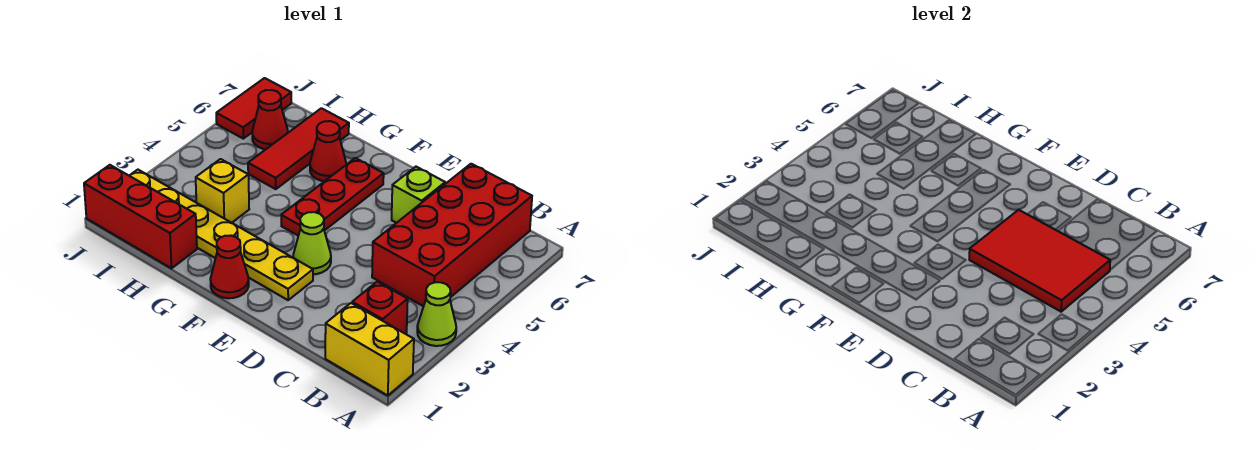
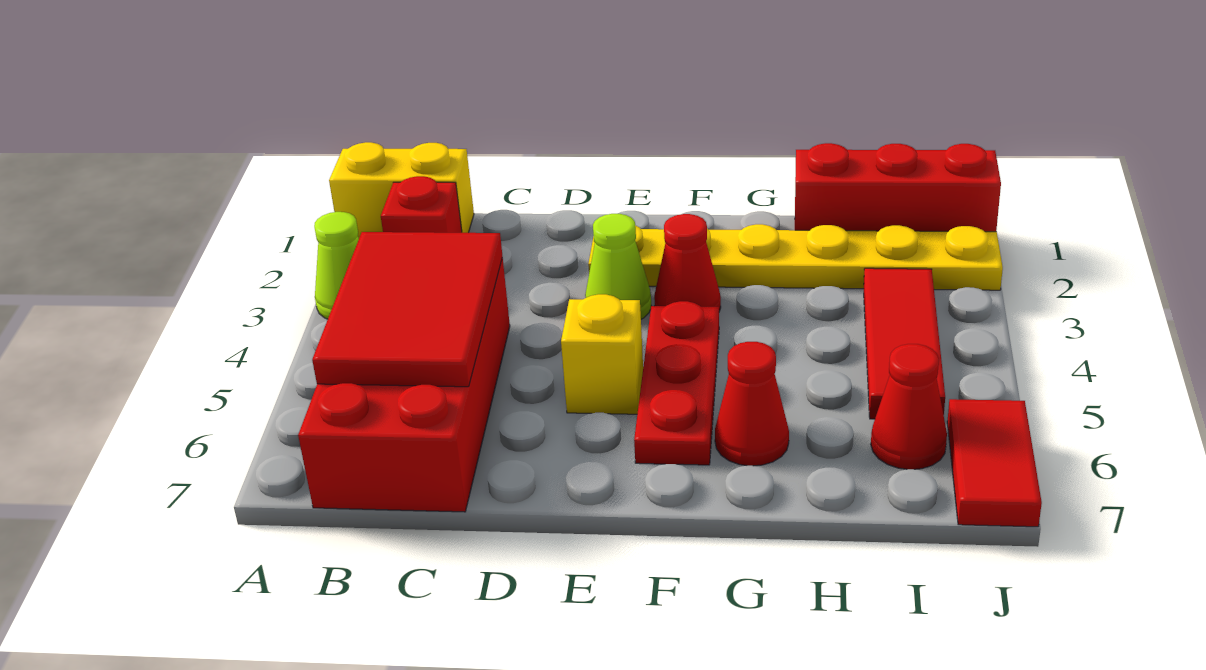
red 2x3 tile [969,210,1110,312] -> red 2x3 tile turned to [312,232,503,387]
lime 1x1 brick [392,167,445,223] -> none
red 1x1 cone [210,236,249,298] -> red 1x1 cone moved to [654,214,721,311]
yellow 1x1 brick [196,159,249,223] -> yellow 1x1 brick moved to [561,294,643,414]
red 1x3 tile [248,108,349,189] -> red 1x3 tile moved to [864,268,945,419]

